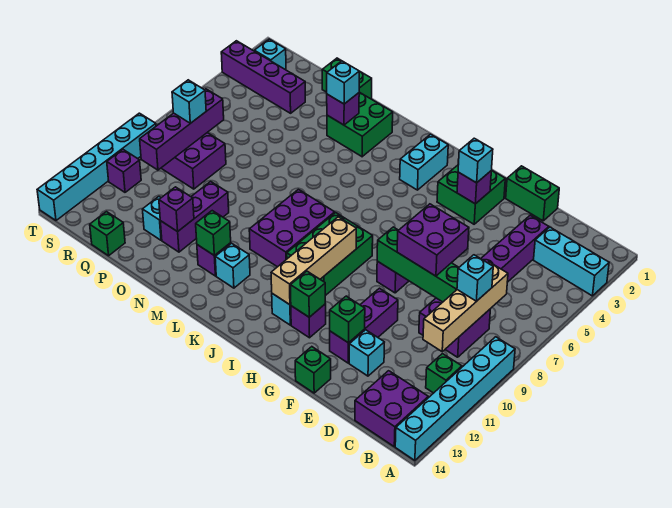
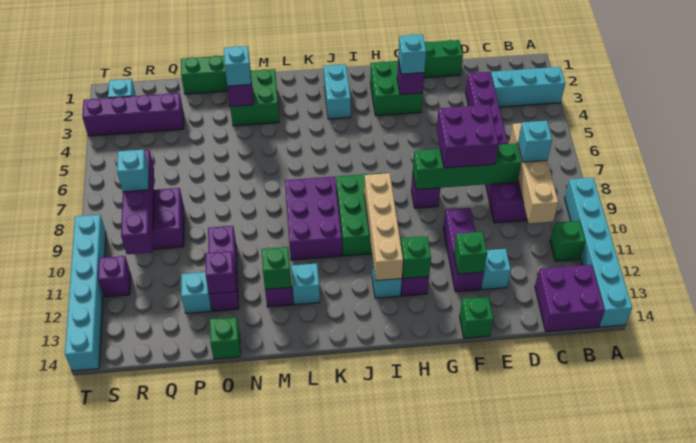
green 1x1 brick [90,212,125,256] -> green 1x1 brick moved to [210,317,240,359]

